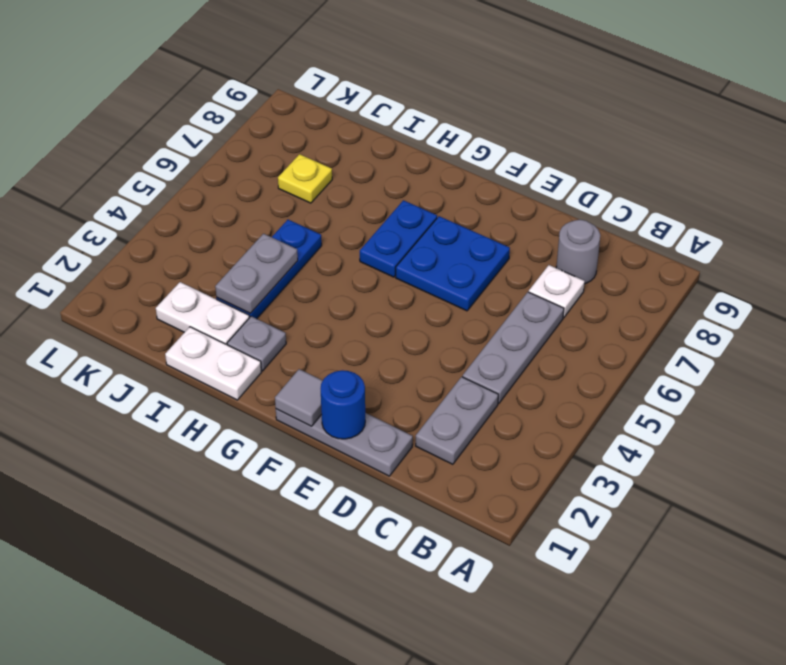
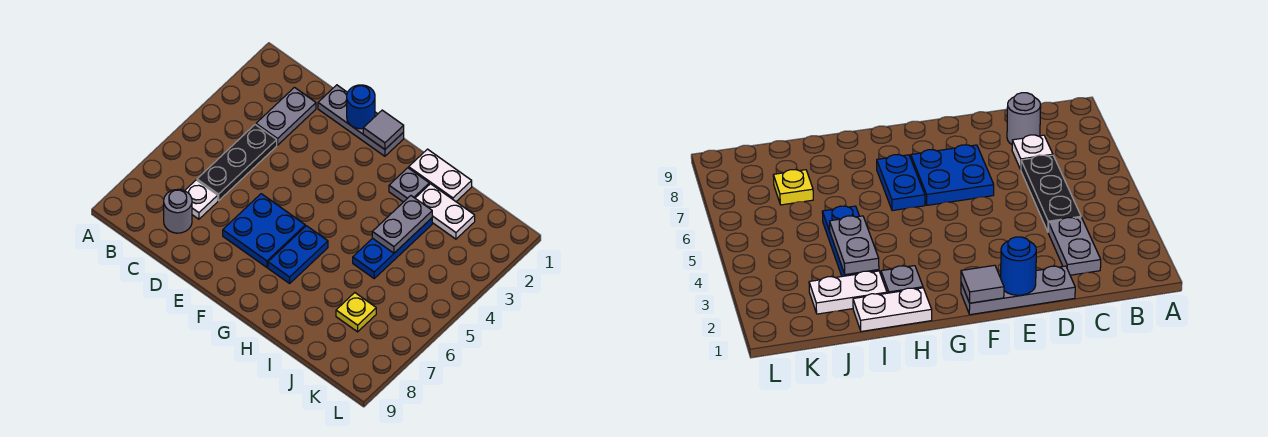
grey 1x3 plate [463,292,564,404] -> black 1x3 plate [197,125,277,201]

